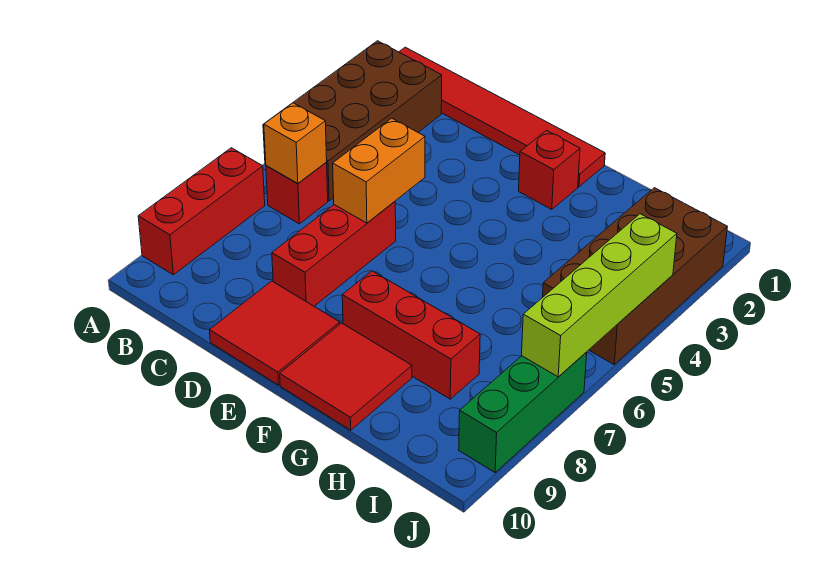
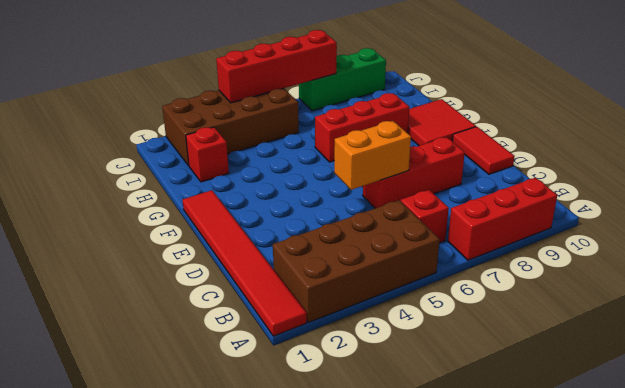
orange 1x1 brick [264,103,327,183] -> none
red 2x2 tile [209,281,340,385] -> red 1x2 tile [452,127,515,174]
red 1x1 brick [519,131,580,210] -> red 1x1 brick moved to [186,127,229,182]
red 1x3 brick [342,271,480,399] -> red 1x3 brick turned to [315,93,409,162]
lime 1x4 brick [522,214,677,377] -> red 1x4 brick [216,30,337,103]

